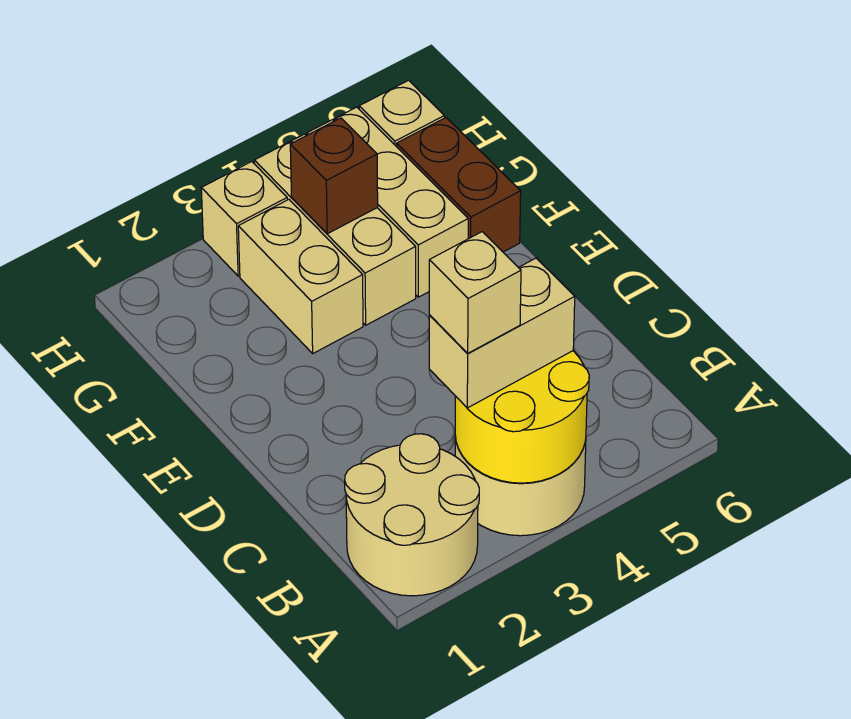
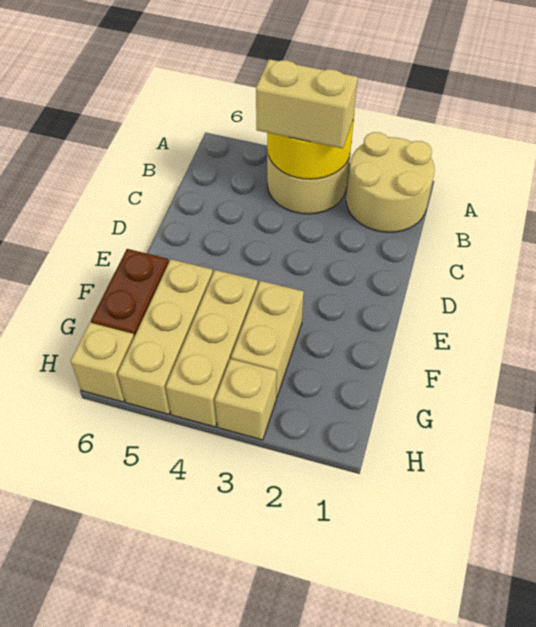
tan 1x1 brick [429,232,521,353] -> none
brown 1x1 brick [290,118,378,234] -> none

